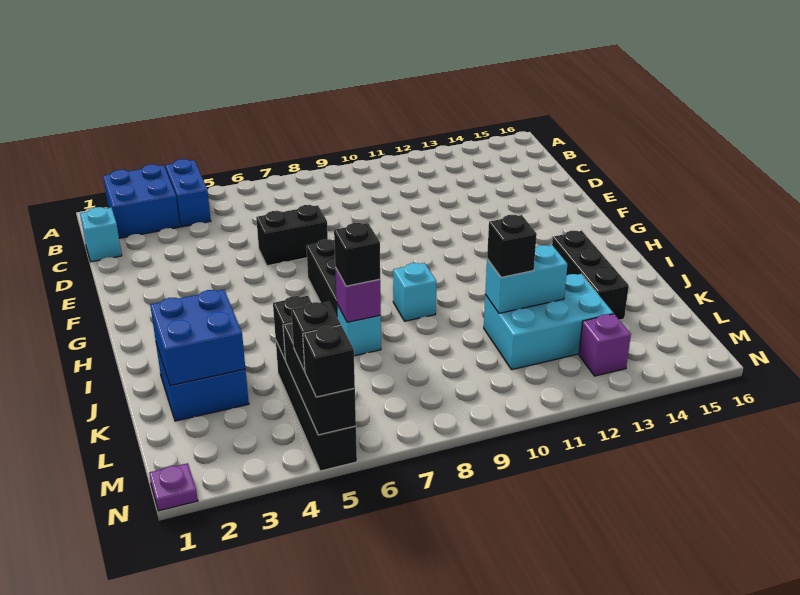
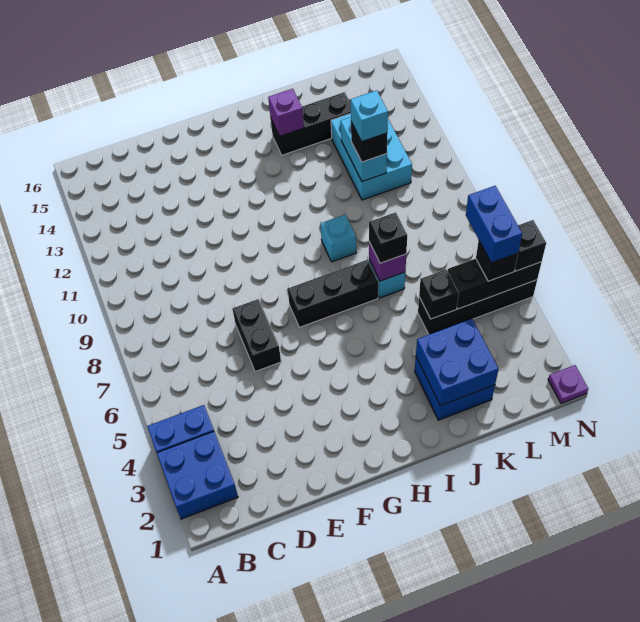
cyan 1x1 brick [80,207,122,262] -> cyan 1x1 brick moved to [351,90,388,141]
none -> blue 1x2 brick [466,186,522,263]
purple 1x1 brick [579,314,631,376] -> purple 1x1 brick moved to [268,89,304,136]

